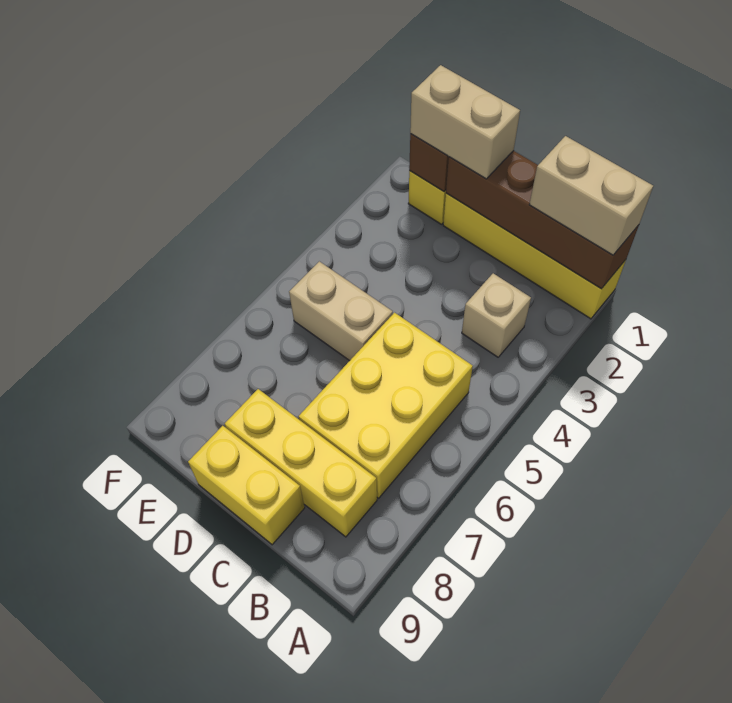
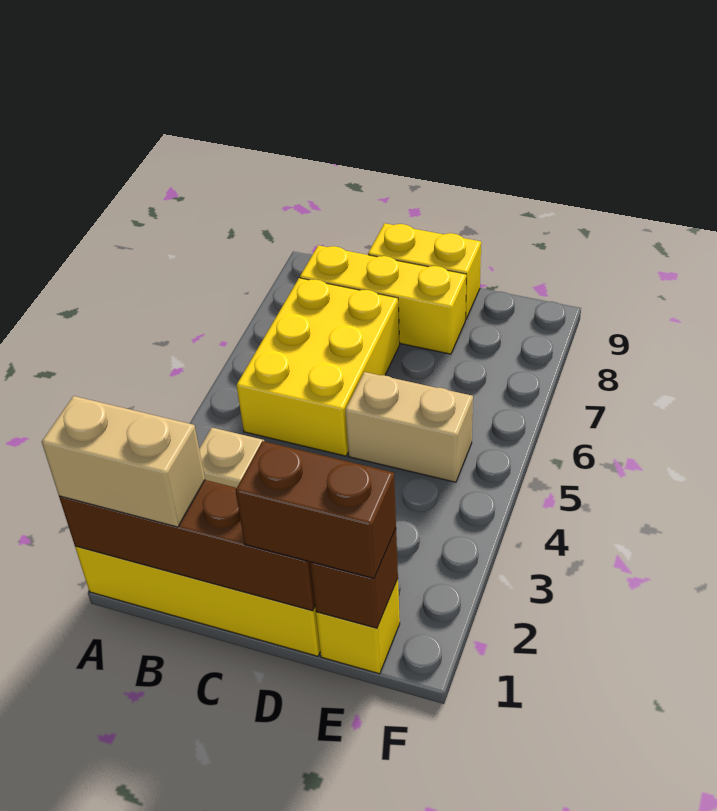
tan 1x2 brick [410,65,520,179] -> brown 1x2 brick [236,441,396,578]

